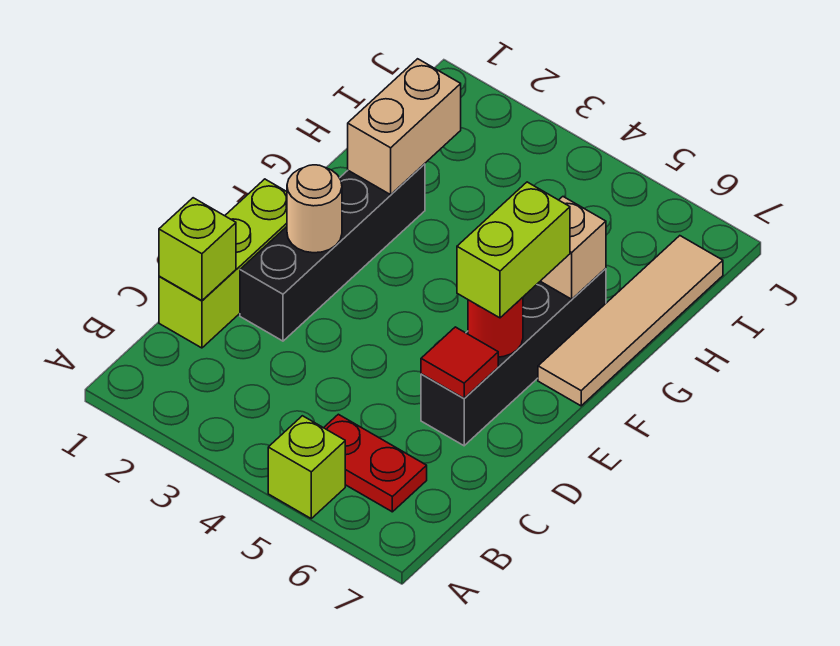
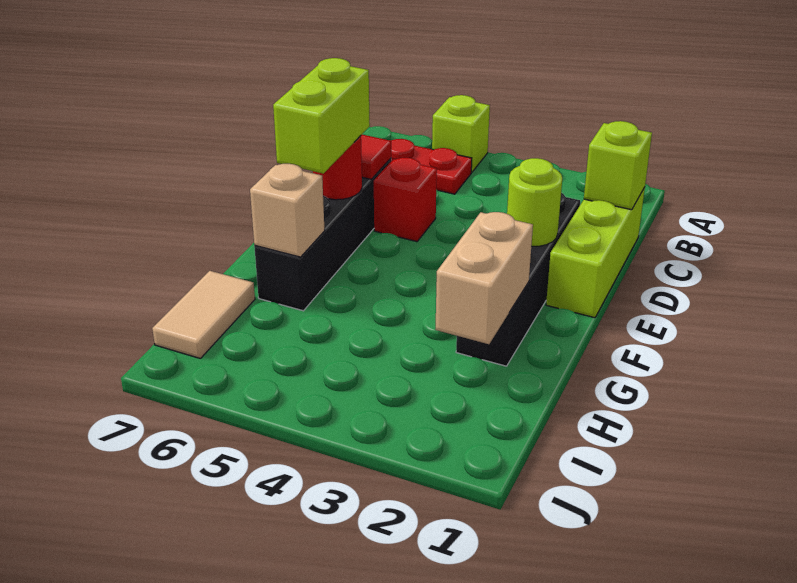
none -> red 1x1 brick [374,158,437,241]
tan 1x1 round brick [287,165,342,253] -> lime 1x1 round brick [507,158,562,246]
tan 1x4 tile [538,236,723,406] -> tan 1x2 tile [152,271,255,358]

